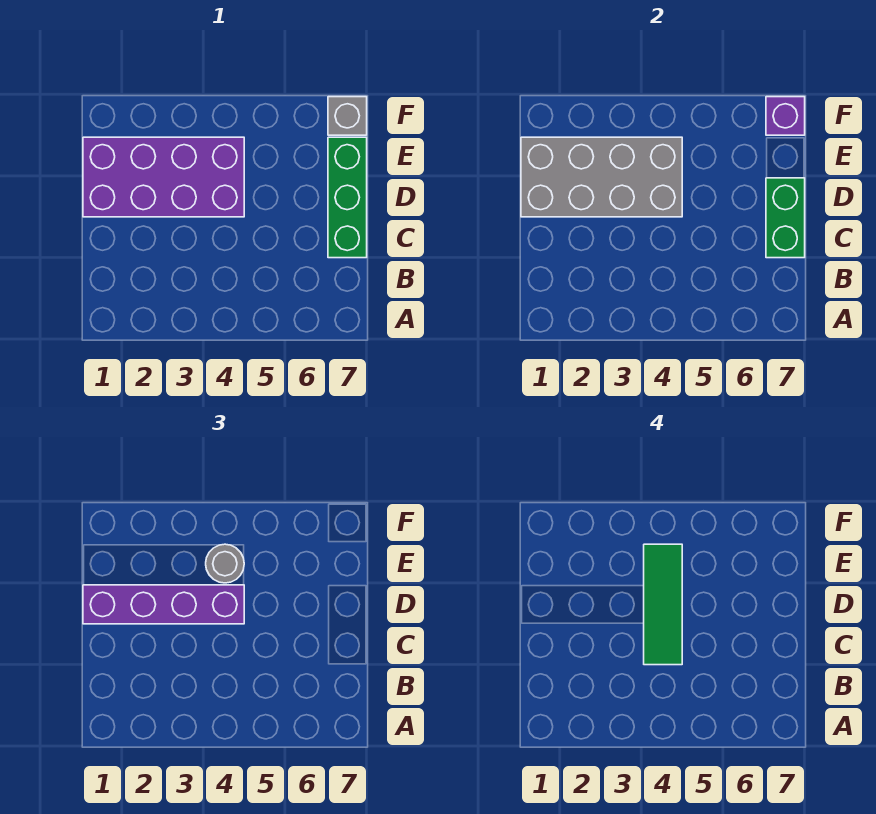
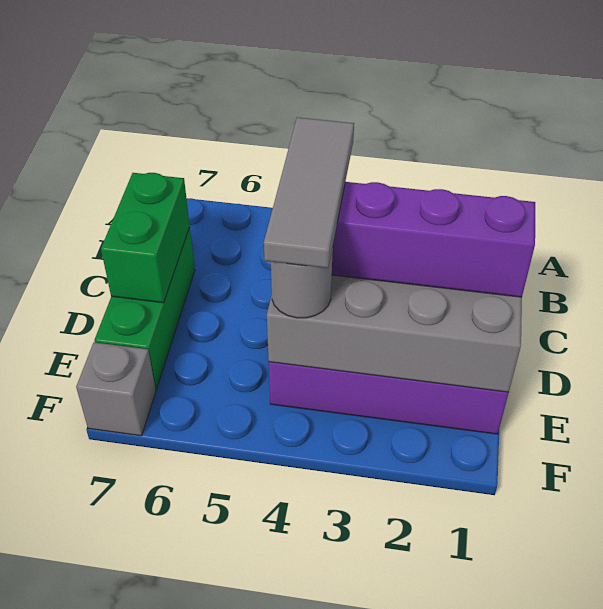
green 1x3 tile [644,544,682,665] -> grey 1x3 tile [264,117,354,268]
purple 1x1 brick [766,97,805,135] -> none

